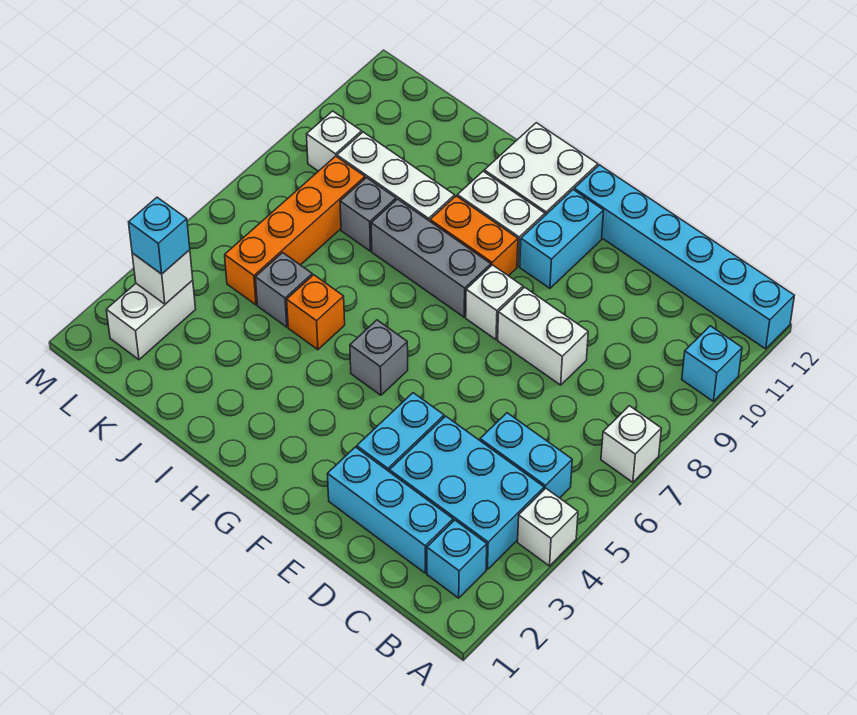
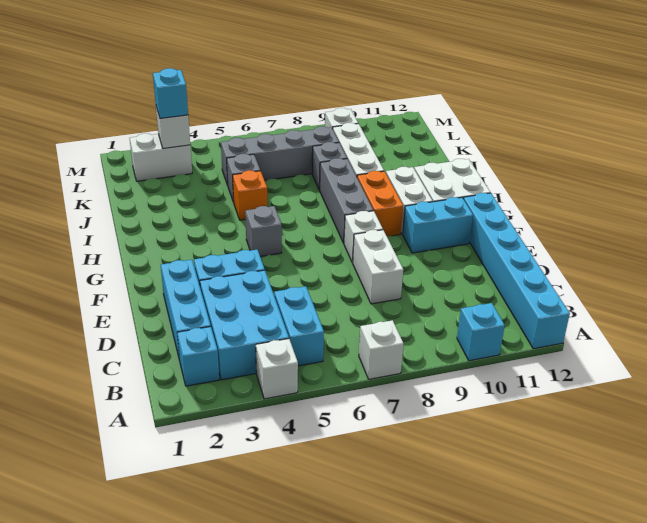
orange 1x4 brick [225,156,365,305] -> grey 1x4 brick [221,126,339,185]

